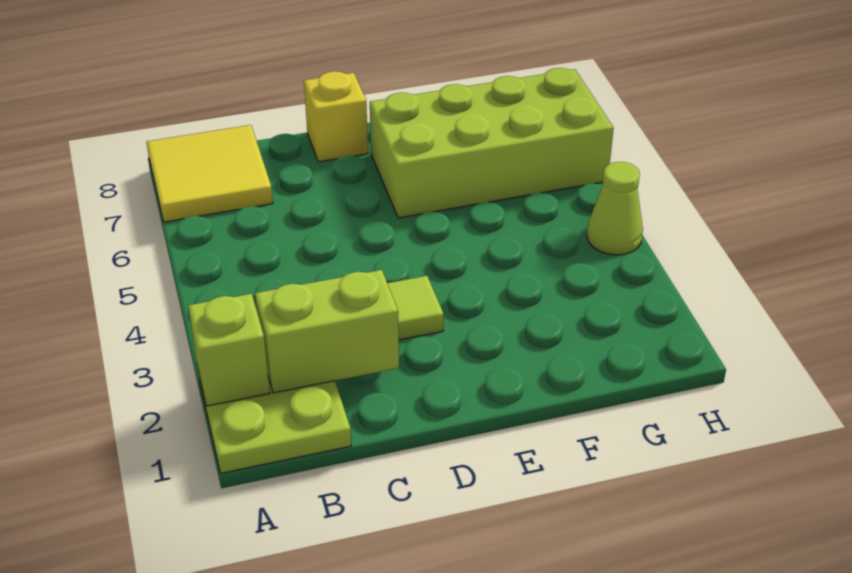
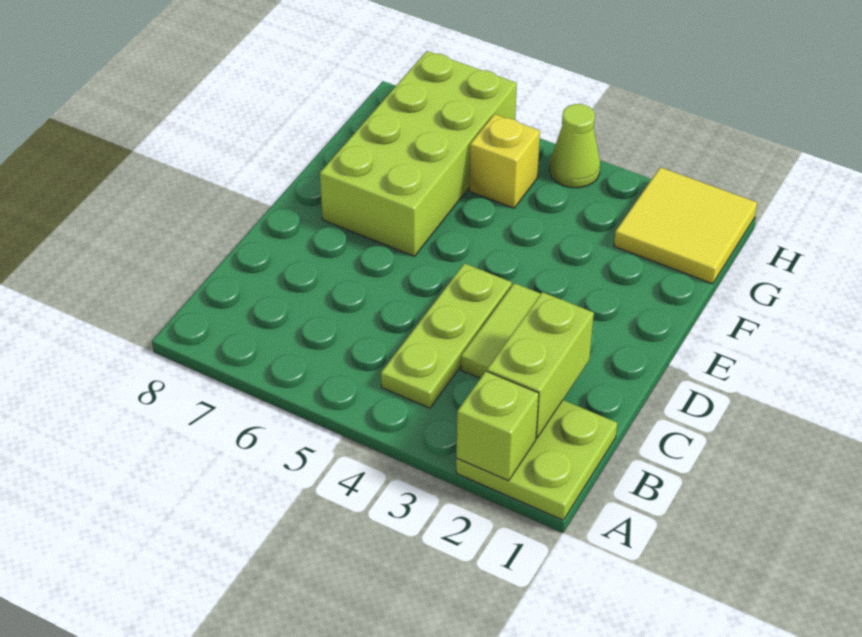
yellow 2x2 tile [147,125,273,222] -> yellow 2x2 tile moved to [614,167,757,284]
none -> lime 1x3 plate [381,263,512,408]
yellow 1x1 brick [304,71,368,162] -> yellow 1x1 brick moved to [469,114,540,208]

